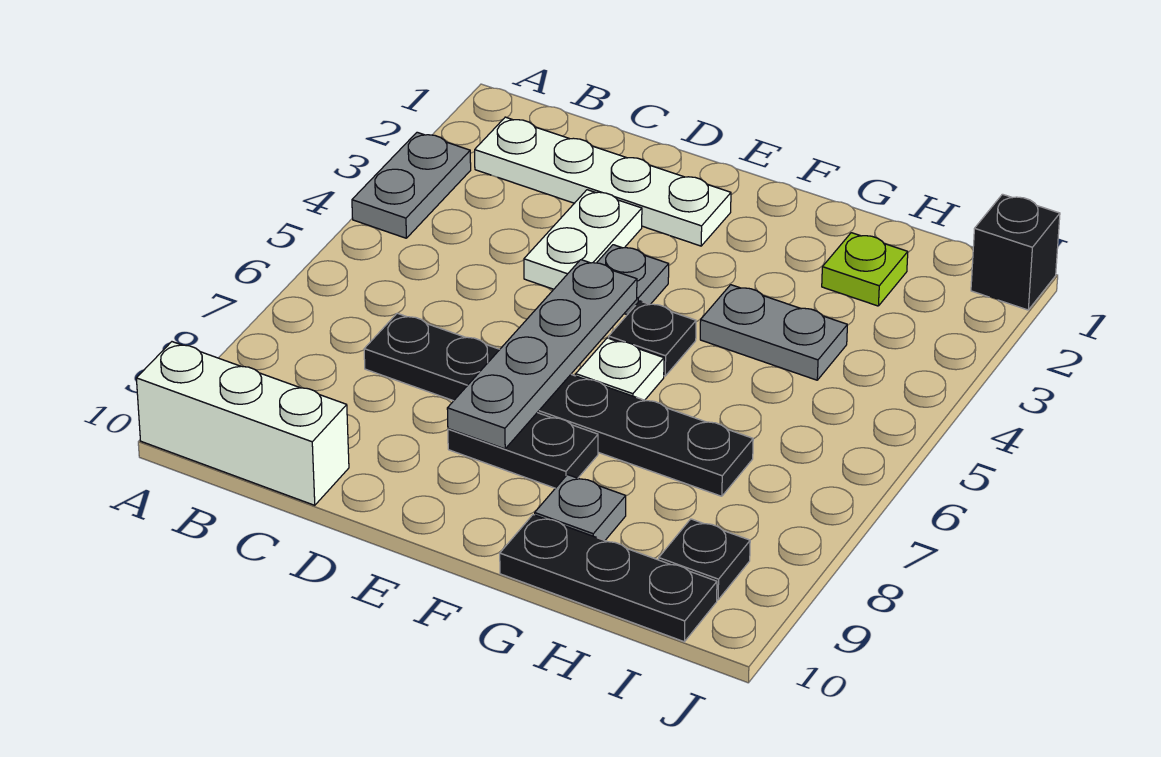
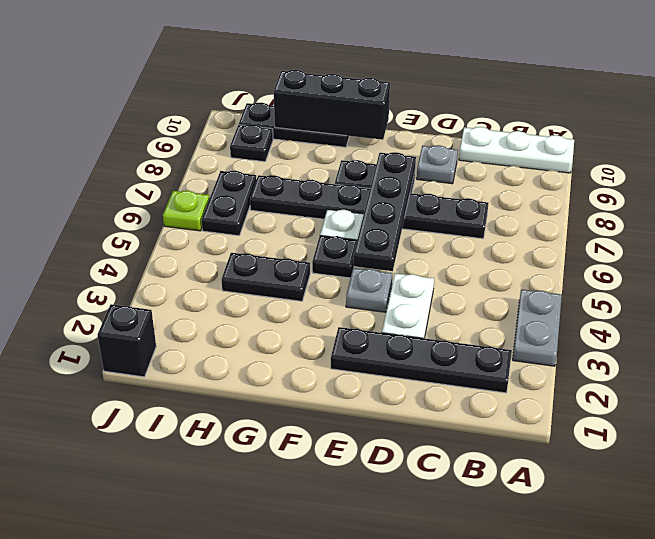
white 1x3 brick [136,342,349,505] -> white 1x3 plate [459,127,574,173]
white 1x4 plate [475,117,731,246] -> black 1x4 plate [331,327,512,393]
grey 1x4 plate [447,260,637,449] -> black 1x4 plate [353,152,416,271]
none -> black 1x3 brick [274,70,390,140]
grey 1x2 plate [700,285,847,380] -> black 1x2 plate [221,253,310,301]
grey 1x1 plate [535,475,626,540] -> grey 1x1 plate moved to [417,145,458,184]
lime 1x1 plate [822,233,908,306] -> lime 1x1 plate moved to [163,191,209,231]
none -> black 1x2 plate [202,171,257,236]

